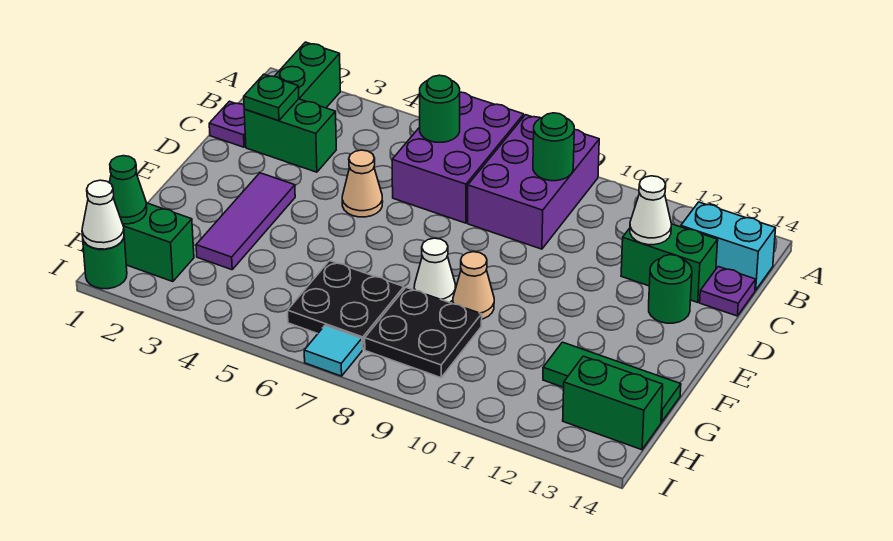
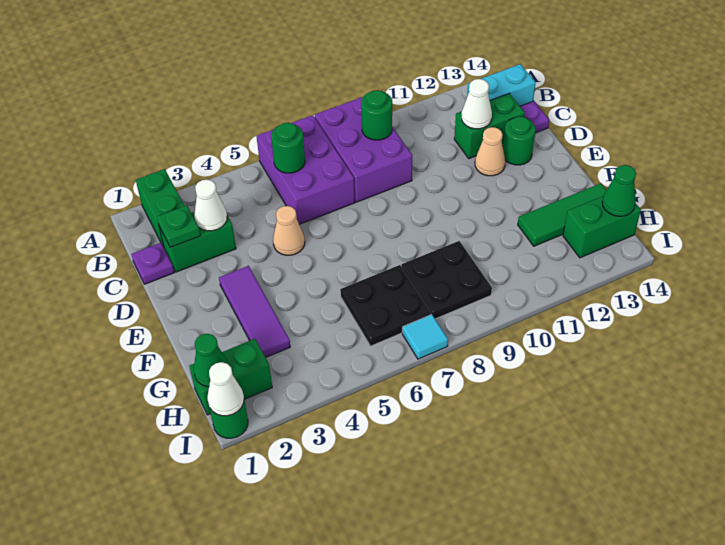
white 1x1 cone [414,238,456,303] -> white 1x1 cone moved to [194,180,227,231]
tan 1x1 cone [453,252,494,319] -> tan 1x1 cone moved to [475,127,505,176]
none -> green 1x1 cone [602,165,636,216]

